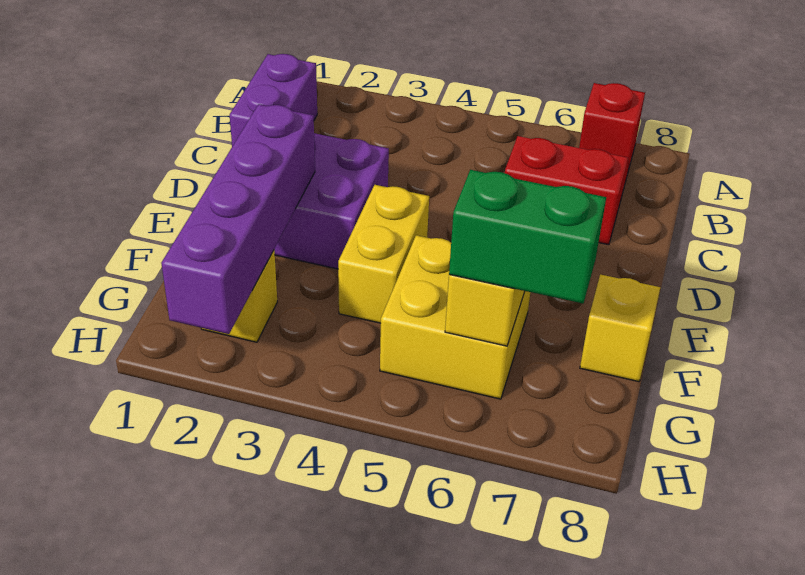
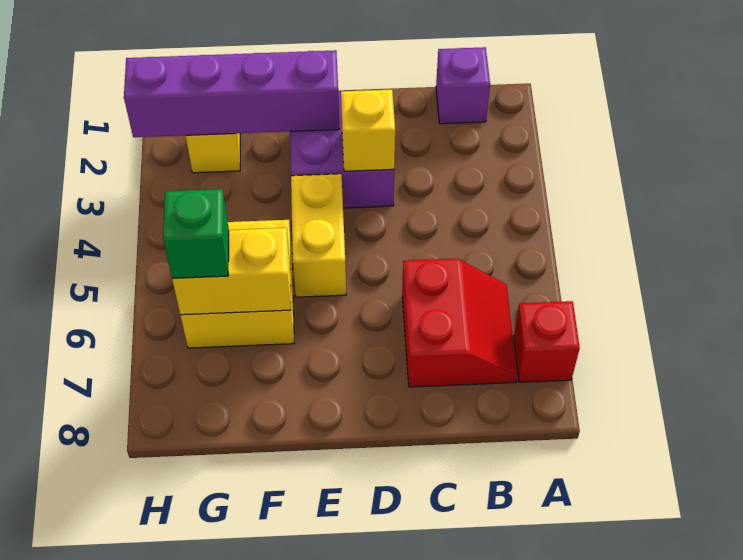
purple 1x2 brick [230,54,317,147] -> purple 1x1 brick [436,47,490,124]
yellow 1x2 brick [338,185,429,323] -> yellow 1x2 brick turned to [291,174,346,297]
yellow 1x1 brick [580,274,660,382] -> yellow 1x1 brick moved to [341,89,395,171]
green 1x2 brick [449,170,606,304] -> green 1x1 brick [163,189,229,278]

